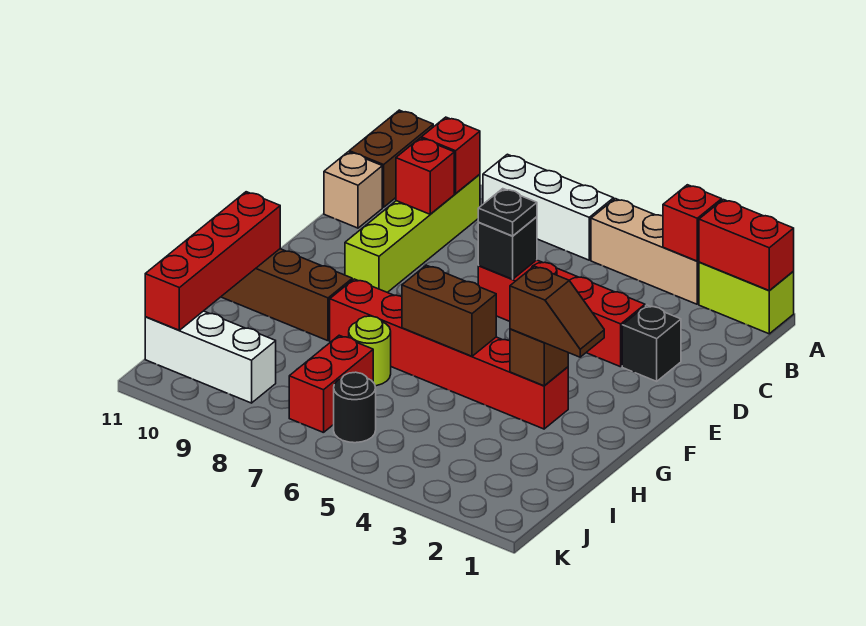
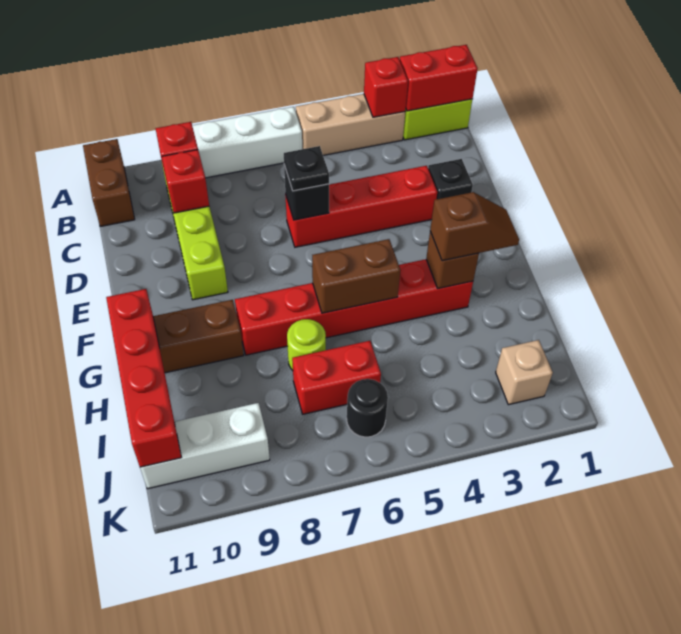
tan 1x1 brick [324,152,382,228] -> tan 1x1 brick moved to [496,340,553,405]
red 1x2 brick [289,335,373,433] -> red 1x2 brick turned to [292,341,381,414]

